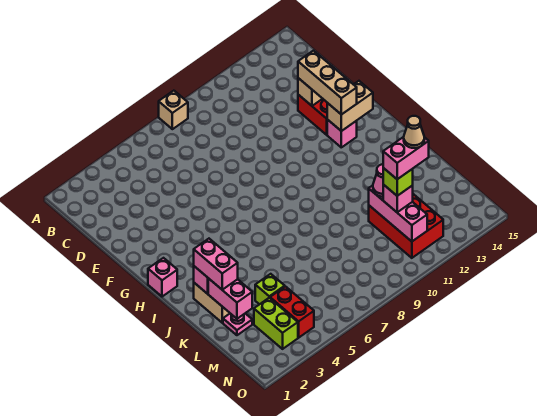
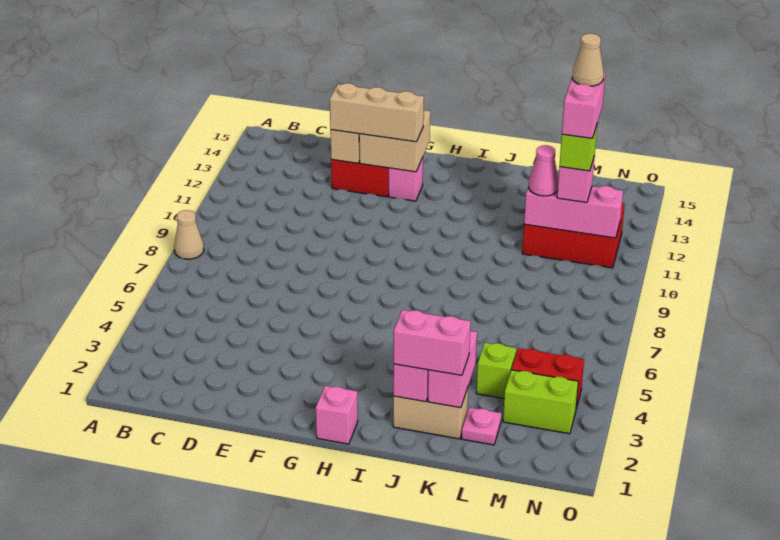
tan 1x1 brick [159,91,188,129] -> tan 1x1 cone [174,210,204,259]
tan 1x2 brick [327,81,373,131] -> tan 2x2 brick [359,110,430,172]
pink 1x2 brick [208,278,252,319] -> pink 1x2 brick turned to [428,331,477,408]

